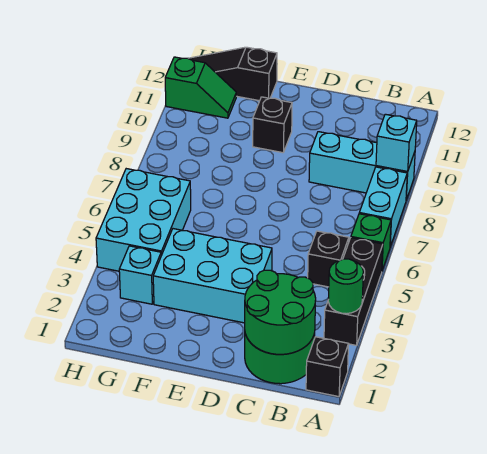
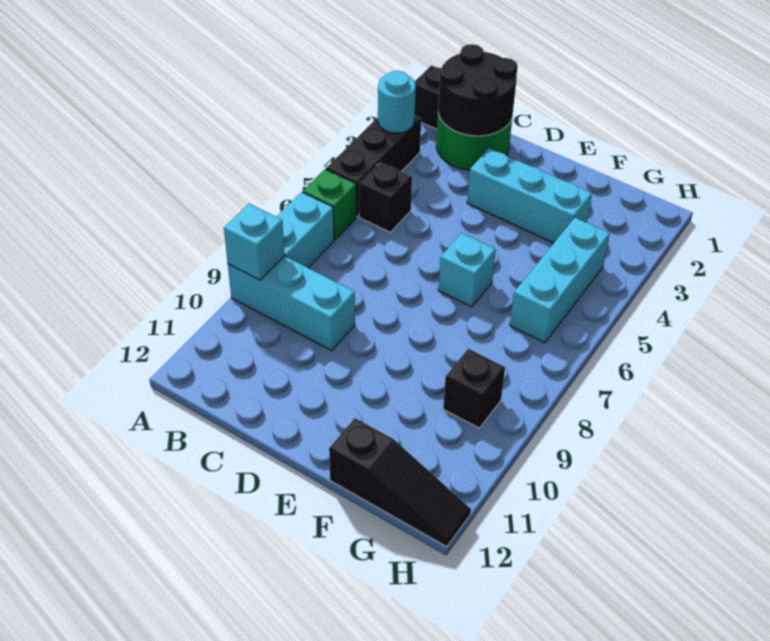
green 1x1 round brick [328,259,363,314] -> cyan 1x1 round brick [378,71,416,133]
green 2x2 round brick [245,270,316,354] -> black 2x2 round brick [438,44,518,136]
cyan 2x3 brick [153,229,272,323] -> cyan 1x3 brick [467,148,592,243]
black 1x1 brick [253,97,292,153] -> black 1x1 brick moved to [443,349,505,428]
cyan 1x1 brick [119,246,161,304] -> cyan 1x1 brick moved to [438,233,496,307]
cyan 2x3 brick [96,169,191,271] -> cyan 1x3 brick [510,218,610,343]
green 1x2 slope [165,57,236,118] -> none

